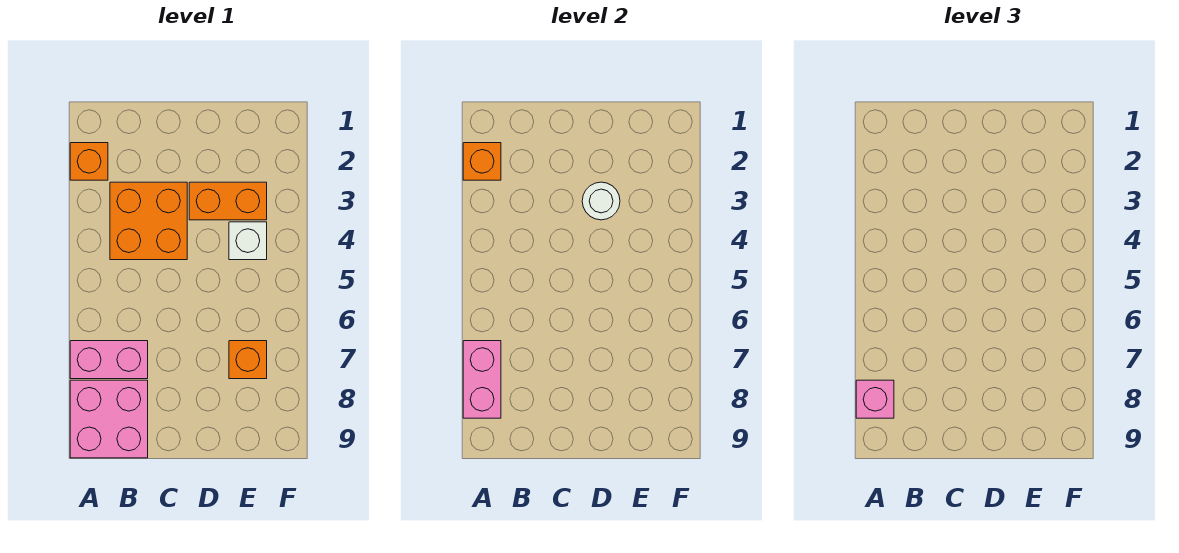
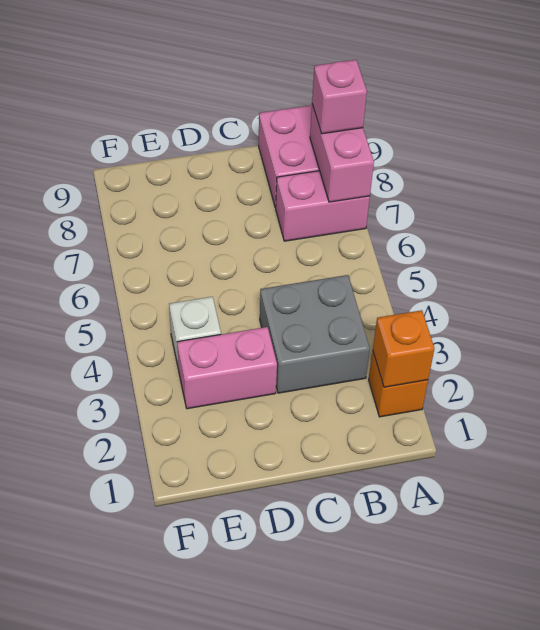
orange 2x2 brick [110,182,187,260] -> grey 2x2 brick [260,275,370,393]
orange 1x2 brick [189,182,267,220] -> pink 1x2 brick [177,327,277,409]
white 1x1 round brick [582,182,620,220] -> none
orange 1x1 brick [229,341,267,379] -> none

